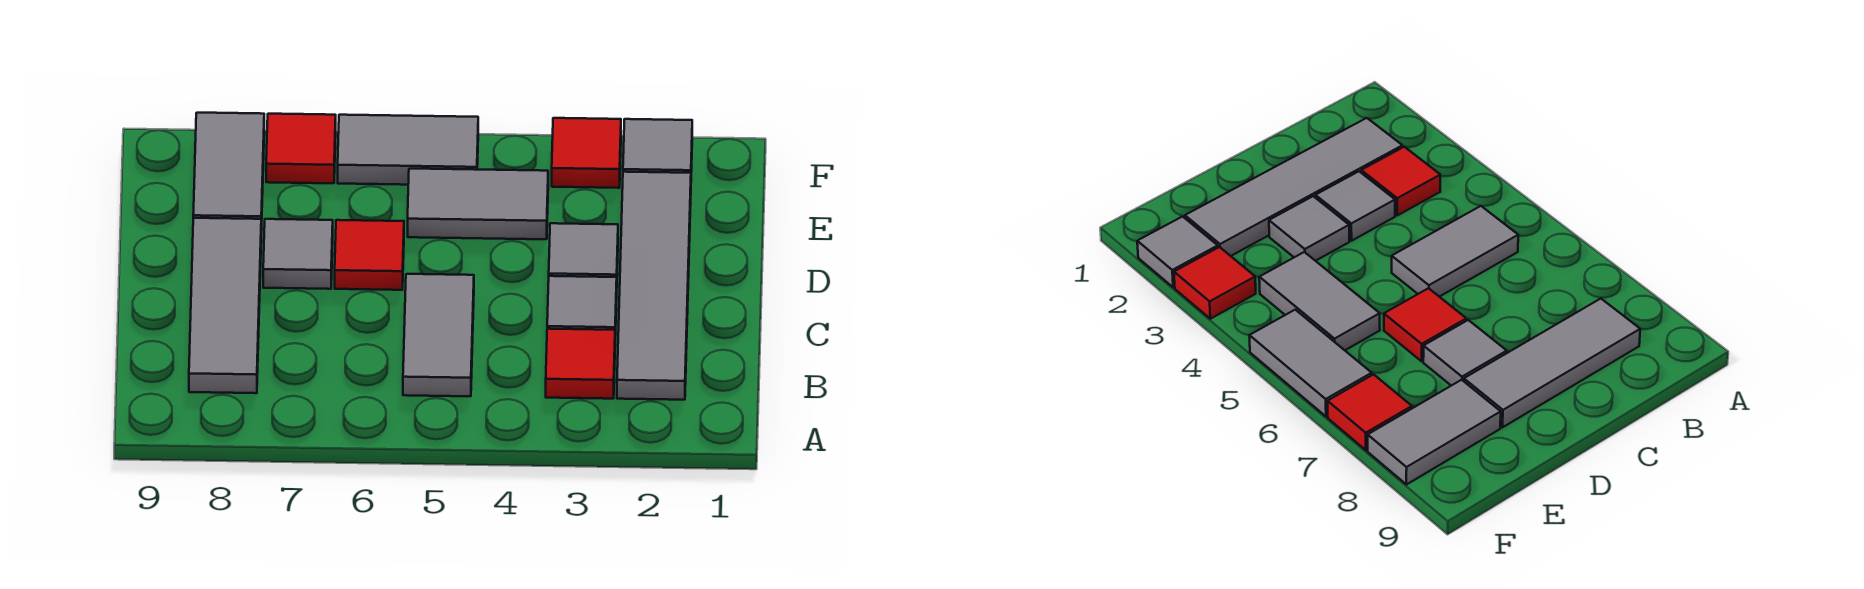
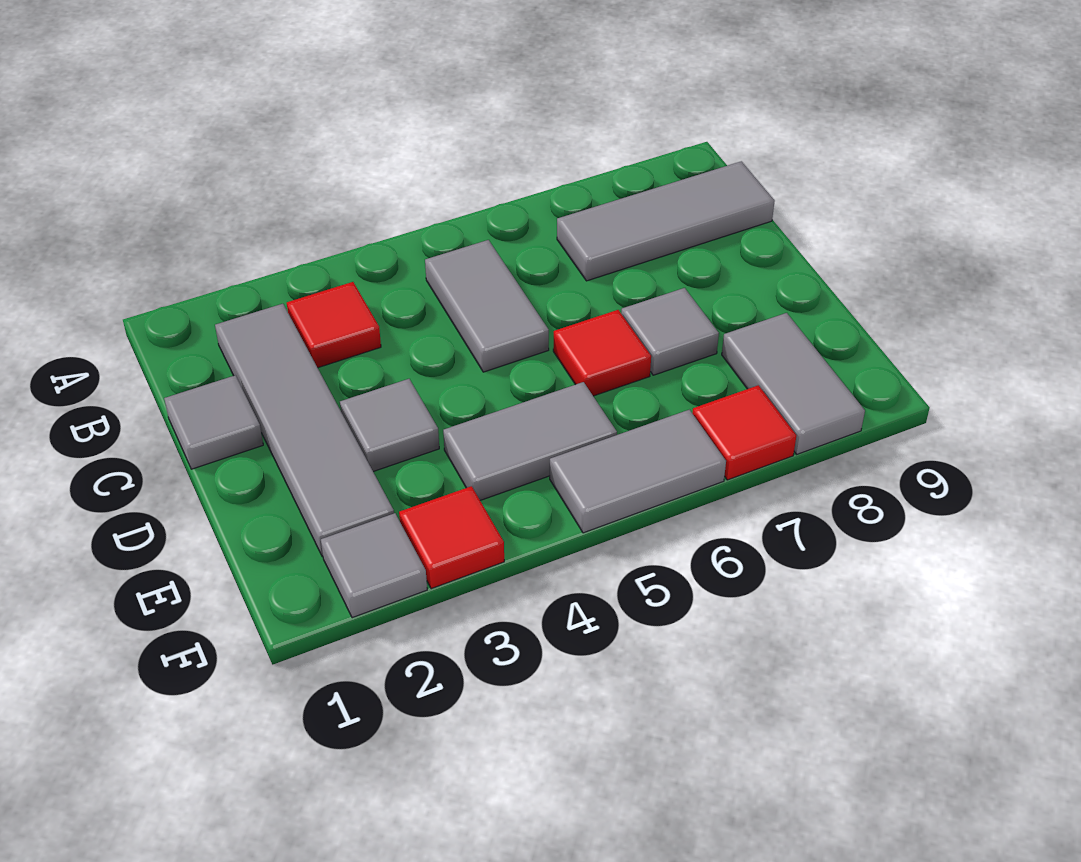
grey 1x3 tile [189,218,261,393] -> grey 1x3 tile turned to [557,161,775,281]
grey 1x1 tile [547,276,617,335] -> grey 1x1 tile moved to [164,375,263,469]

